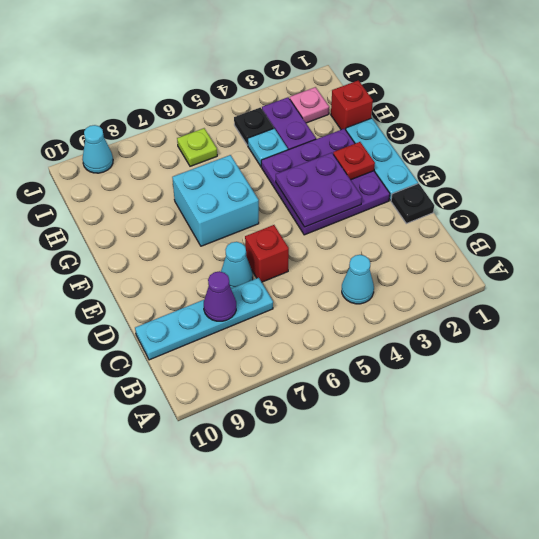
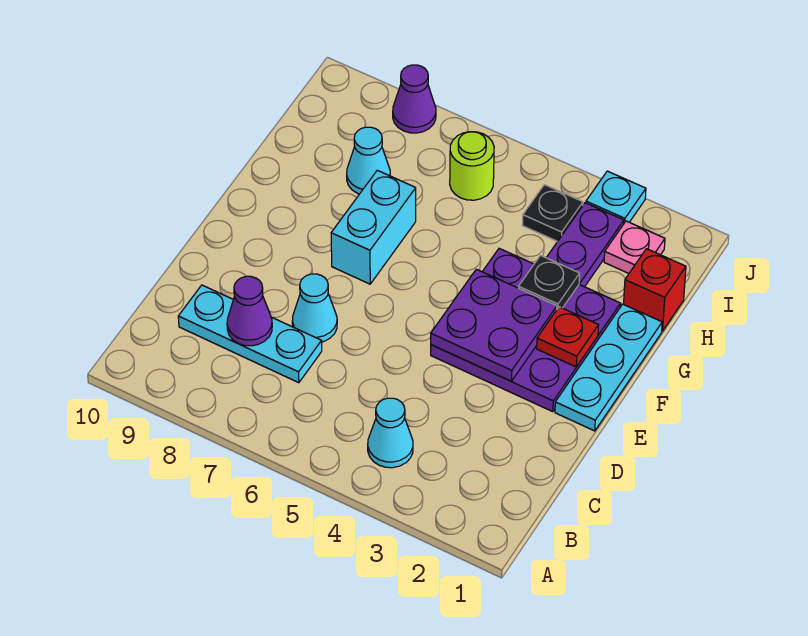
cyan 1x4 plate [135,278,273,360] -> cyan 1x3 plate [178,285,322,383]
black 1x1 plate [391,183,434,224] -> black 1x1 plate moved to [519,256,580,309]
red 1x1 brick [245,225,289,282] -> none
cyan 2x2 brick [172,155,259,246] -> cyan 1x2 brick [331,170,416,284]
cyan 1x1 plate [248,129,288,166] -> cyan 1x1 plate moved to [586,171,646,223]
lime 1x1 plate [177,128,217,166] -> lime 1x1 round brick [450,132,494,200]
none -> purple 1x1 cone [393,65,436,133]
cyan 1x1 cone [82,125,113,173] -> cyan 1x1 cone moved to [347,127,390,194]

